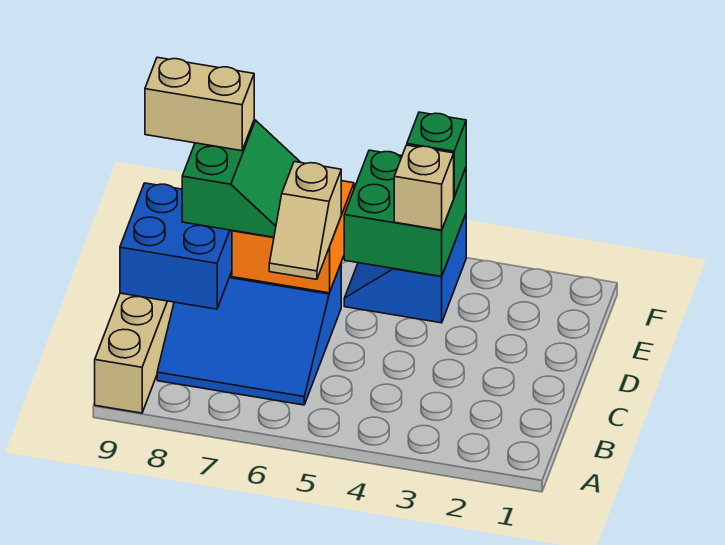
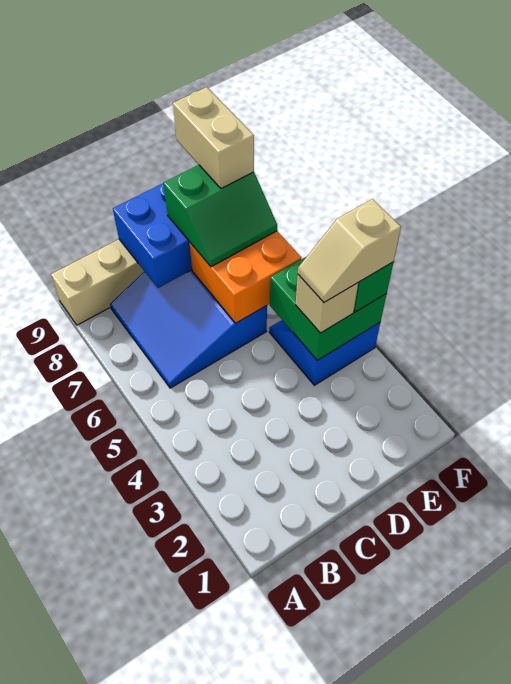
tan 1x2 slope [269,162,341,279] -> tan 1x2 slope moved to [298,199,401,302]

